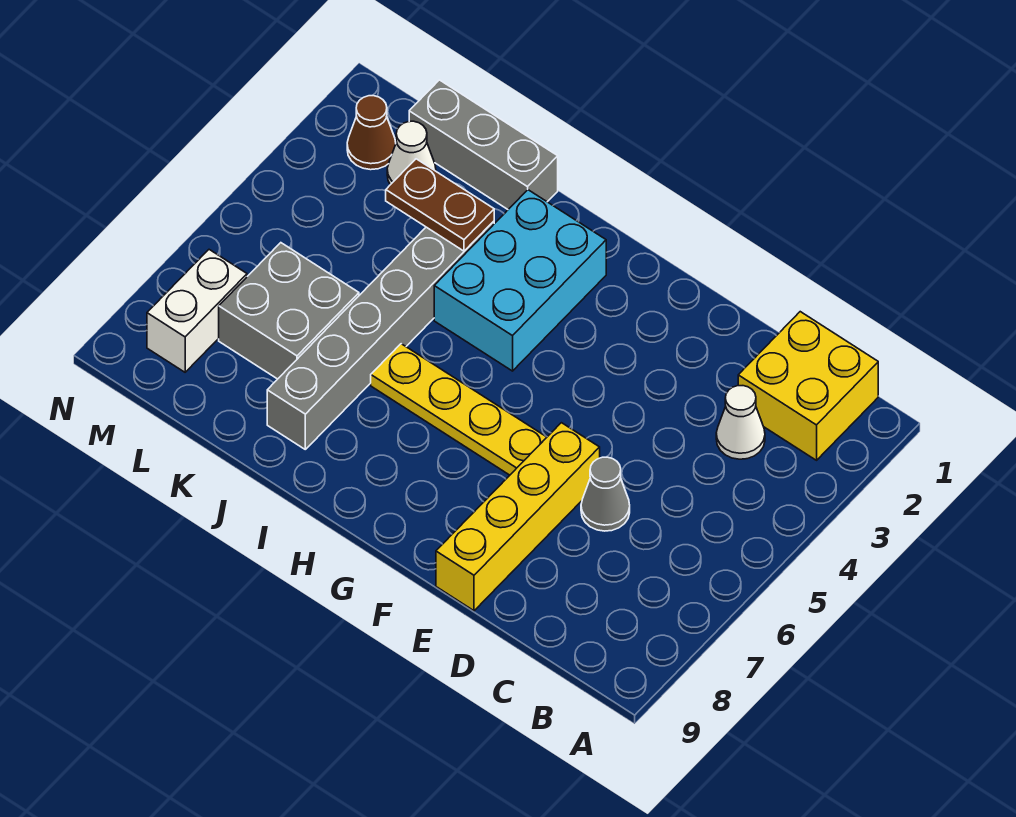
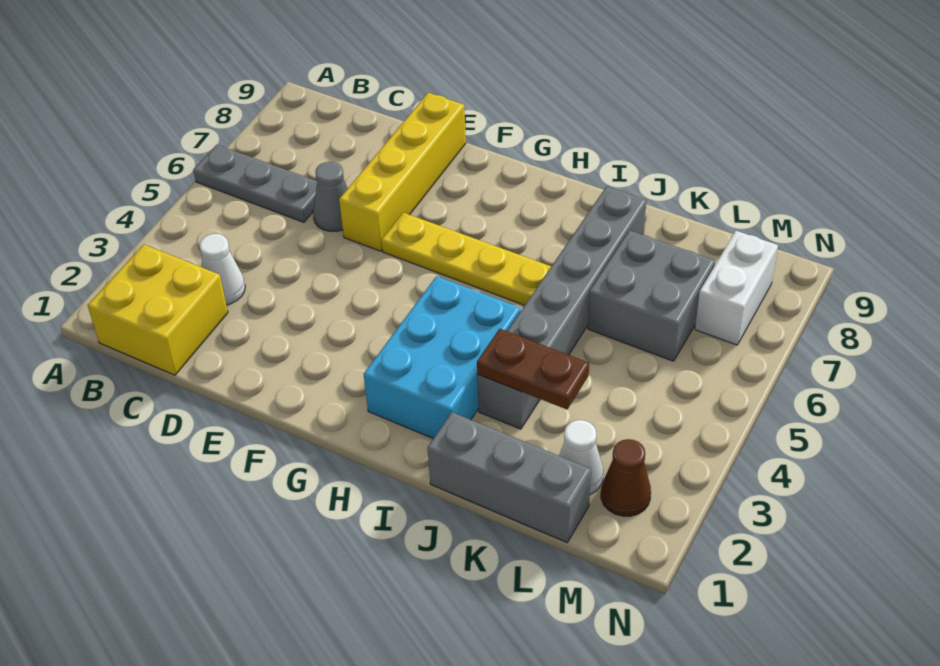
none -> grey 1x3 plate [193,145,317,222]

